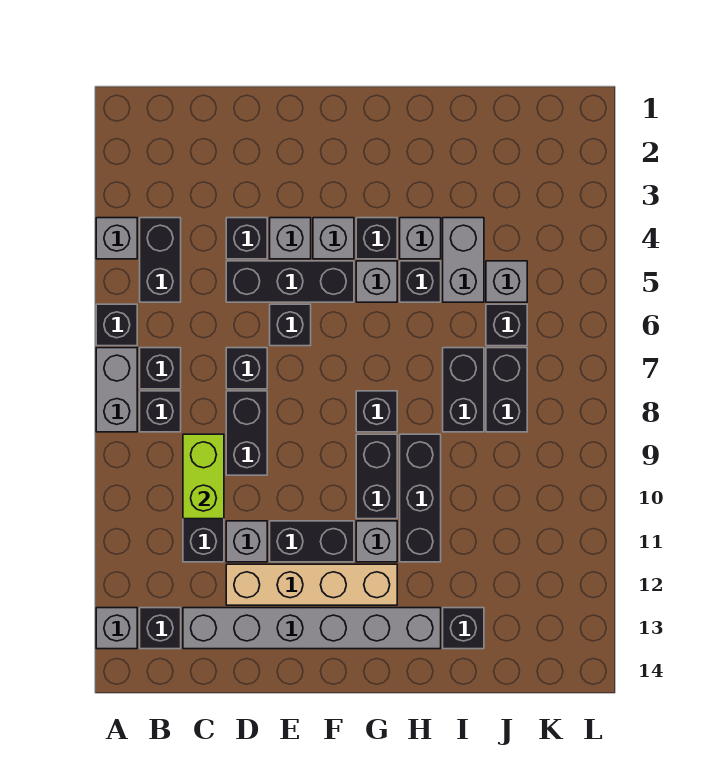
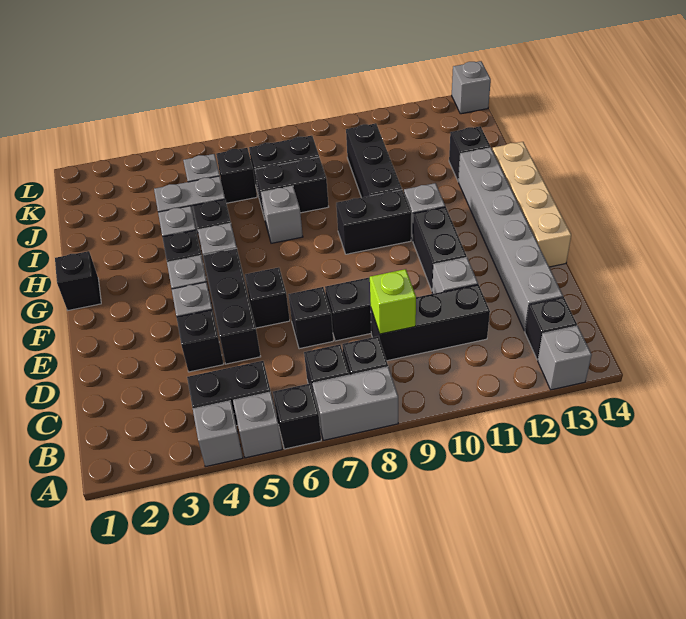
none -> grey 1x1 brick [233,392,282,458]
lime 1x2 brick [183,434,224,519] -> lime 1x1 brick [370,269,416,334]
tan 1x4 brick [226,564,397,605] -> tan 1x4 brick moved to [492,142,571,267]
black 1x1 brick [356,391,397,432] -> black 1x1 brick moved to [55,251,101,310]
none -> grey 1x1 brick [261,186,303,243]
black 1x3 brick [400,434,441,562] -> black 1x3 brick turned to [346,123,402,198]
none -> grey 1x1 brick [452,61,491,114]

